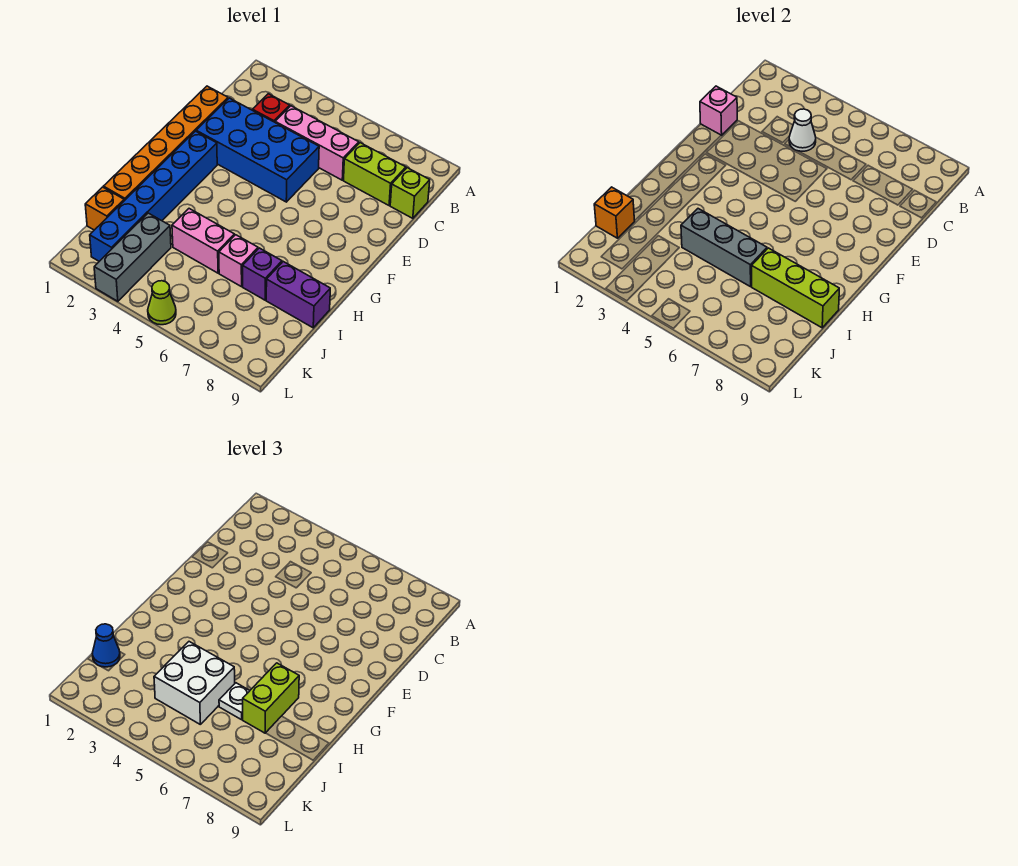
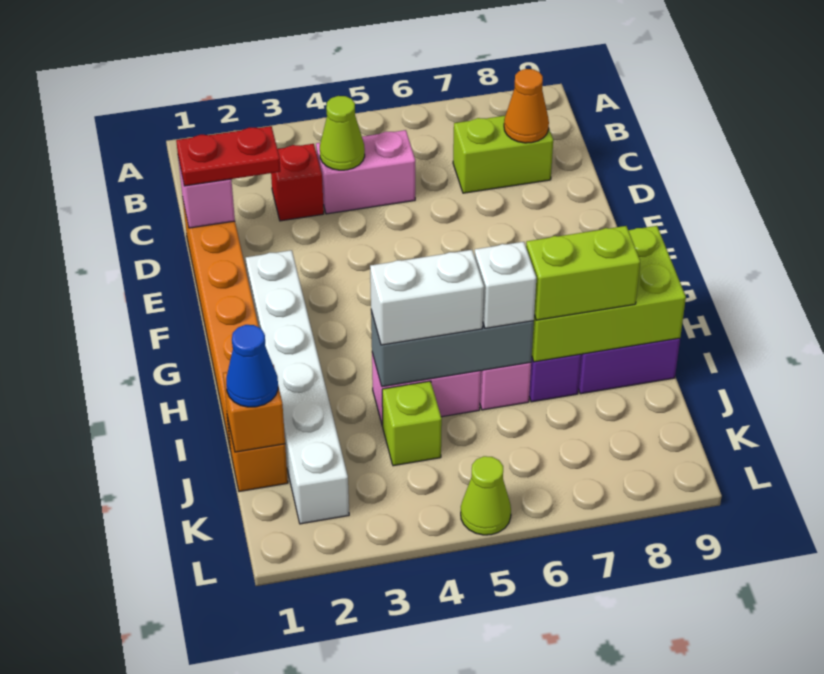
pink 1x3 brick [275,106,359,180] -> pink 1x2 brick [316,130,415,214]
white 1x1 cone [789,109,816,151] -> lime 1x1 cone [320,96,365,170]
none -> orange 1x1 cone [504,69,549,143]
lime 1x1 brick [390,168,430,218] -> lime 1x1 brick moved to [382,381,442,466]
none -> red 1x2 plate [176,126,280,186]
blue 2x4 brick [196,98,319,202] -> none
blue 1x6 brick [90,131,217,261] -> white 1x6 brick [246,250,349,524]
lime 1x2 brick [243,663,299,733] -> lime 1x2 brick turned to [526,226,640,320]
white 2x2 brick [154,642,235,724] -> white 1x2 brick [370,250,484,345]
white 1x1 plate [219,683,250,720] -> white 1x1 brick [475,242,536,328]
lime 1x3 brick [752,248,839,328] -> lime 2x3 brick [532,226,686,362]
grey 1x3 brick [94,213,171,301] -> none

